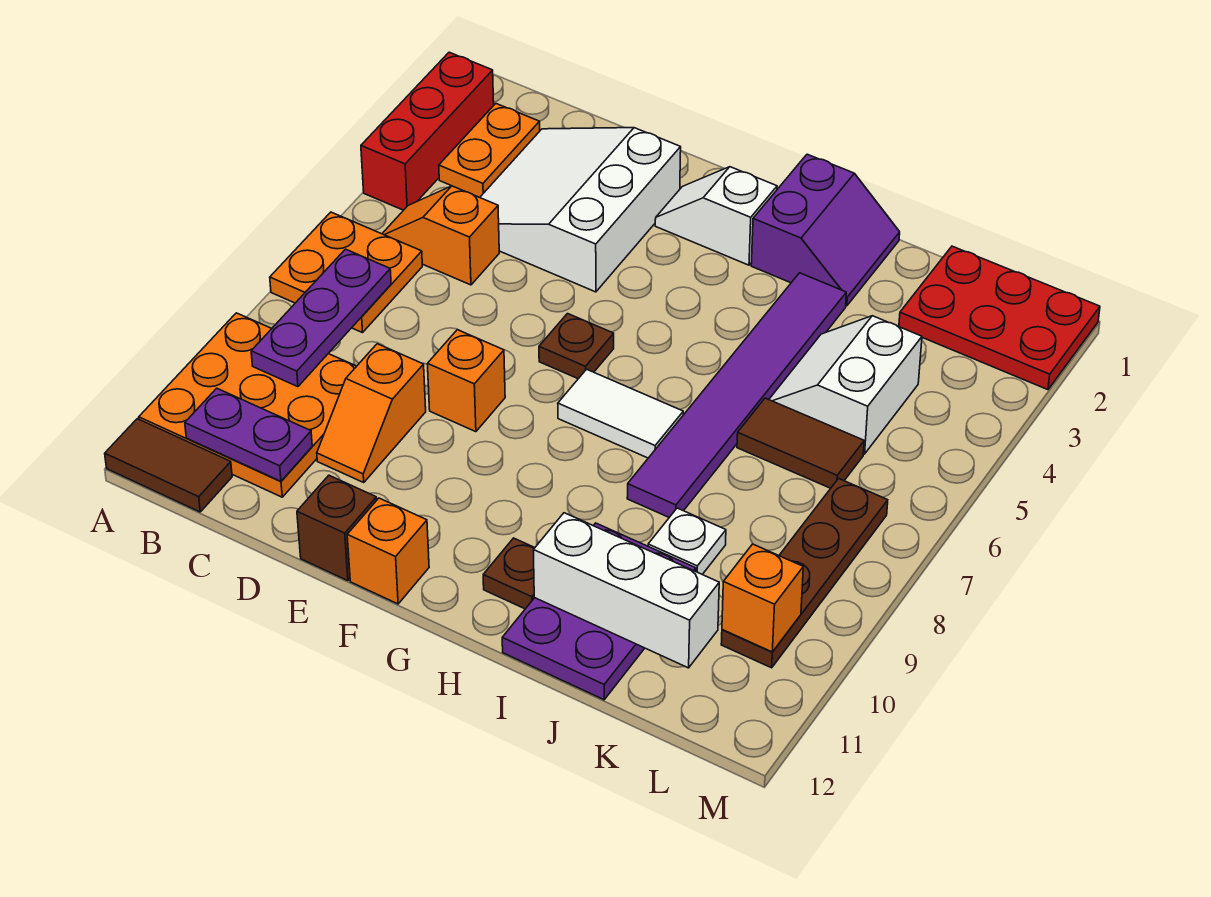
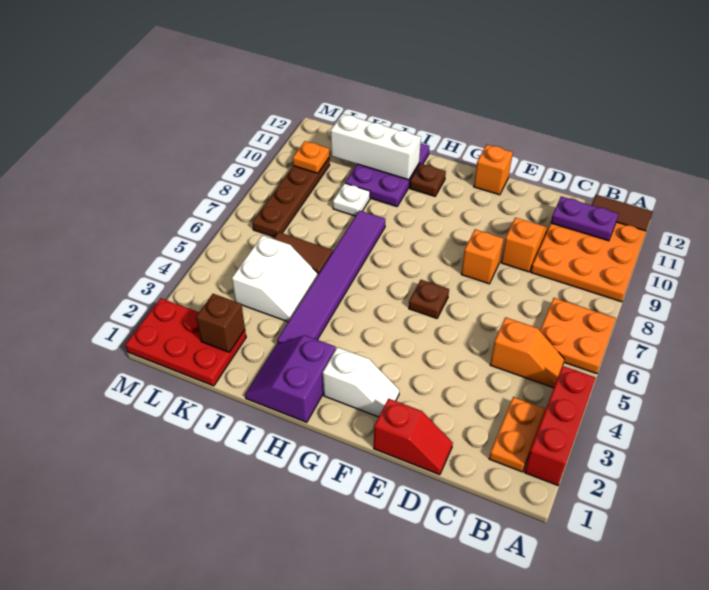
purple 1x3 plate [251,249,391,387] -> none
white 3x3 slope [480,128,681,292] -> none
none -> red 1x2 slope [374,399,453,475]
brown 1x1 brick [297,475,377,581] -> brown 1x1 brick moved to [196,294,245,352]
white 1x2 tile [558,369,683,458] -> none
orange 1x1 brick [722,544,803,652] -> orange 1x1 plate [293,141,330,173]

